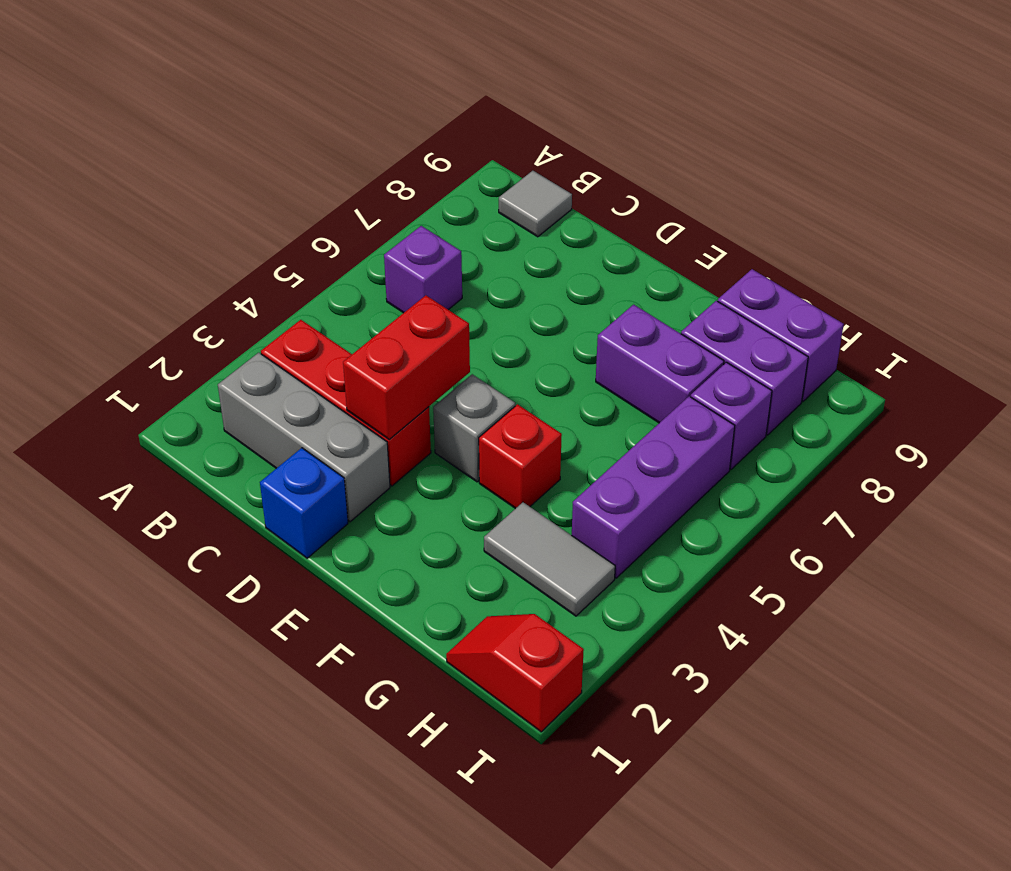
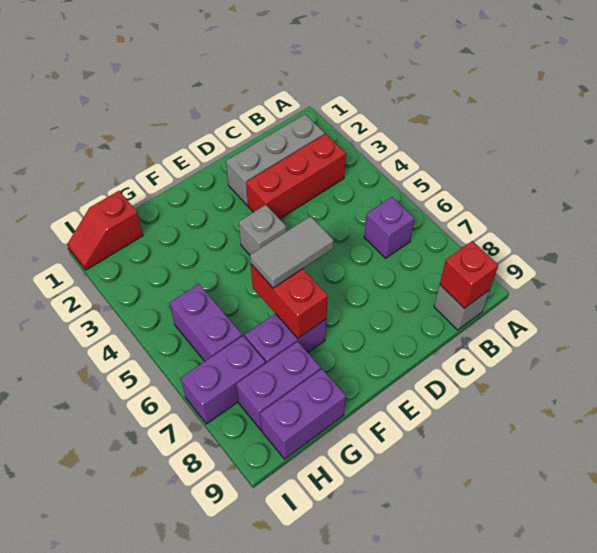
grey 1x1 tile [499,171,572,237] -> grey 1x1 brick [434,285,490,330]
blue 1x1 brick [260,448,348,558] -> none
red 1x2 brick [343,295,470,440] -> red 1x2 brick moved to [251,264,328,338]
red 1x1 brick [479,404,562,509] -> red 1x1 brick moved to [440,241,498,308]
grey 1x2 tile [484,502,615,616] -> grey 1x2 tile moved to [250,216,334,288]
red 1x2 slope [446,614,584,732] -> red 1x2 slope turned to [67,191,143,270]
purple 1x3 brick [572,396,735,578] -> purple 1x2 brick [169,284,242,361]
purple 1x1 brick [691,362,772,469] -> purple 1x2 brick [181,336,265,424]

